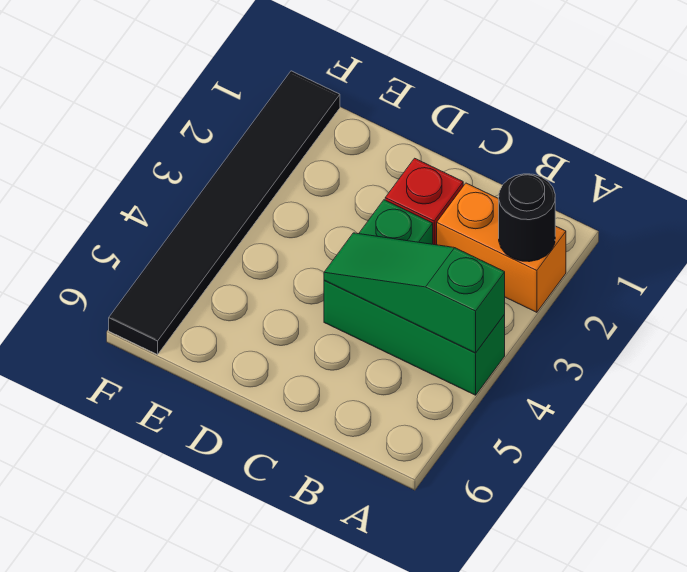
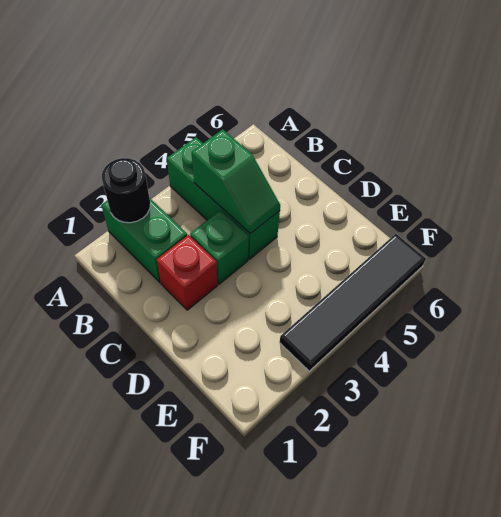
orange 1x2 brick [437,183,566,312] -> green 1x2 brick [101,199,187,282]
green 1x3 slope [324,233,505,353] -> green 1x2 slope [192,129,280,234]
black 1x6 tile [109,71,340,355] -> black 1x4 tile [280,234,426,371]

